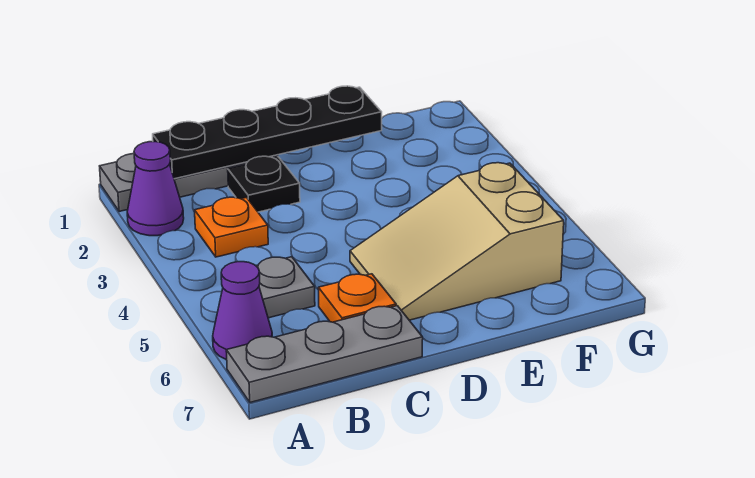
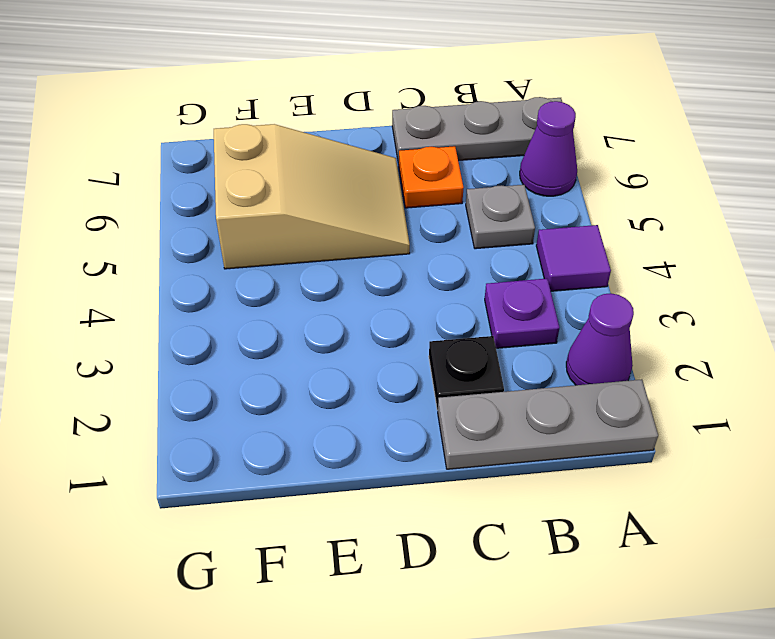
none -> purple 1x1 tile [536,225,611,291]
black 1x4 plate [153,86,382,179] -> none
orange 1x1 plate [195,197,268,257] -> purple 1x1 plate [485,279,560,348]

